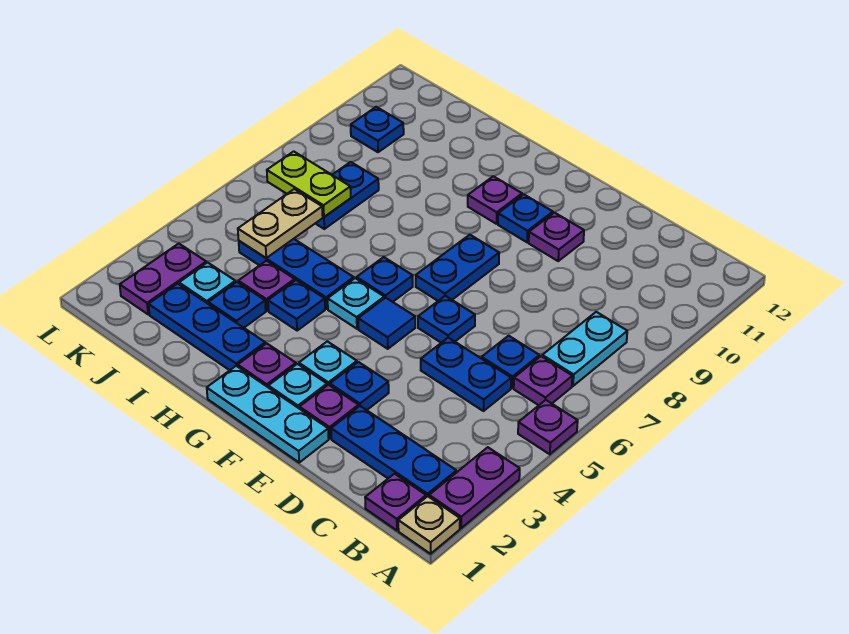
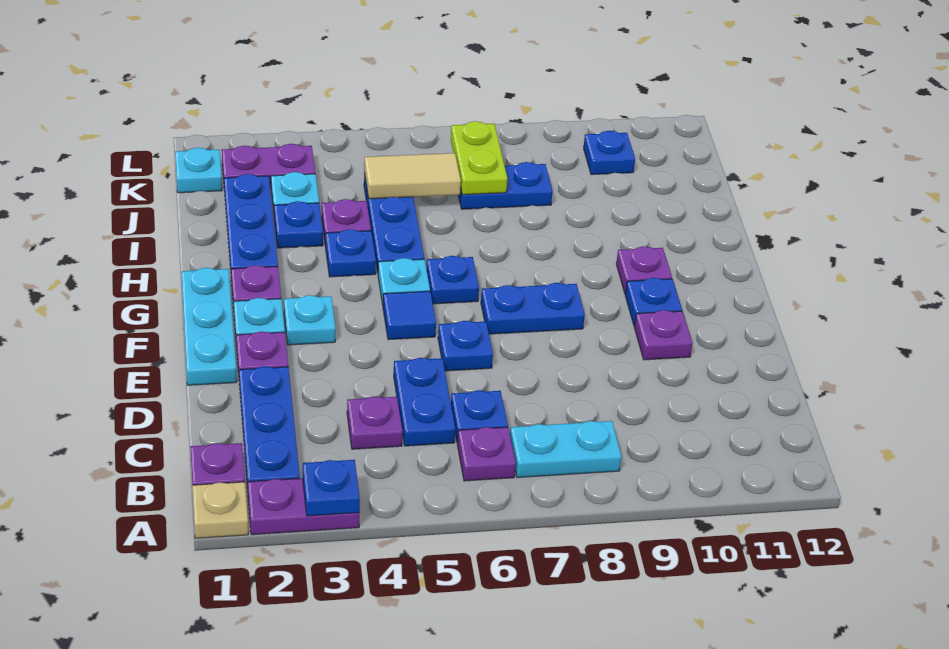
purple 1x1 plate [518,400,578,454] -> purple 1x1 plate moved to [347,396,403,449]
blue 1x1 plate [330,362,389,410] -> blue 1x1 plate moved to [303,460,360,516]
tan 1x2 plate [238,189,323,258] -> tan 1x2 tile [364,153,461,199]
none -> cyan 1x1 plate [175,148,222,193]

